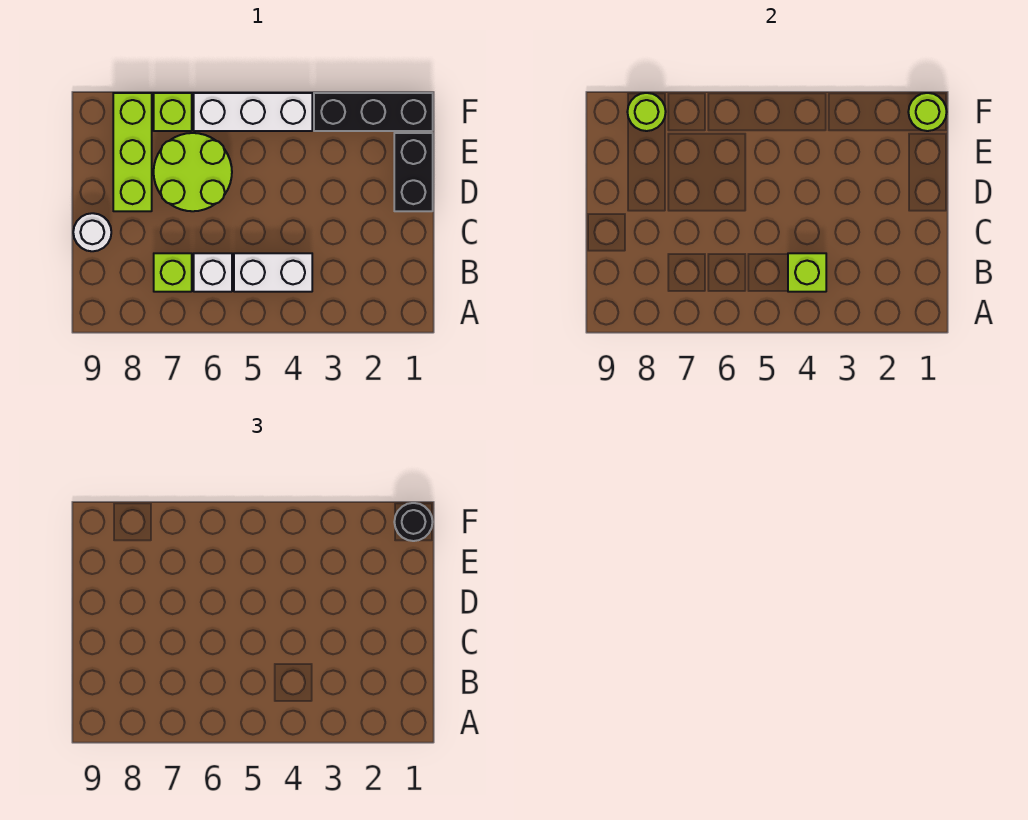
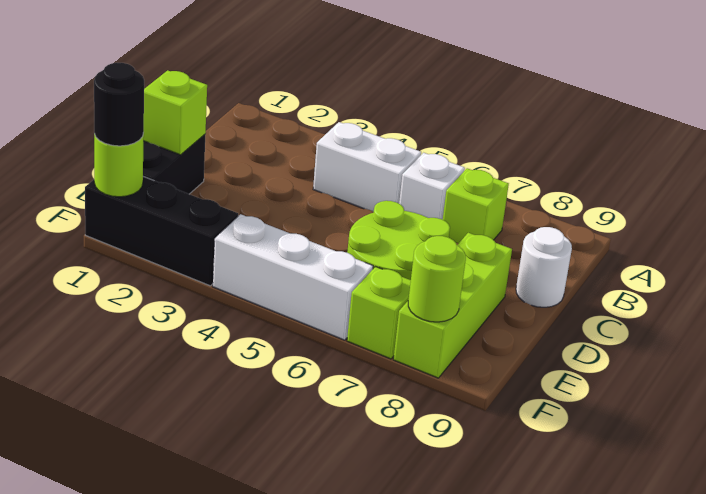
lime 1x1 brick [788,253,826,292] -> lime 1x1 brick moved to [143,70,207,155]

